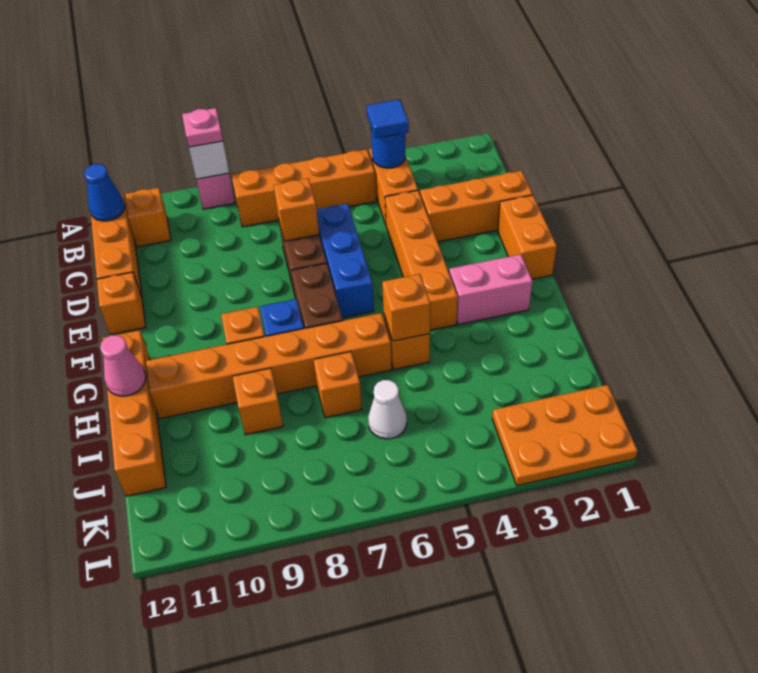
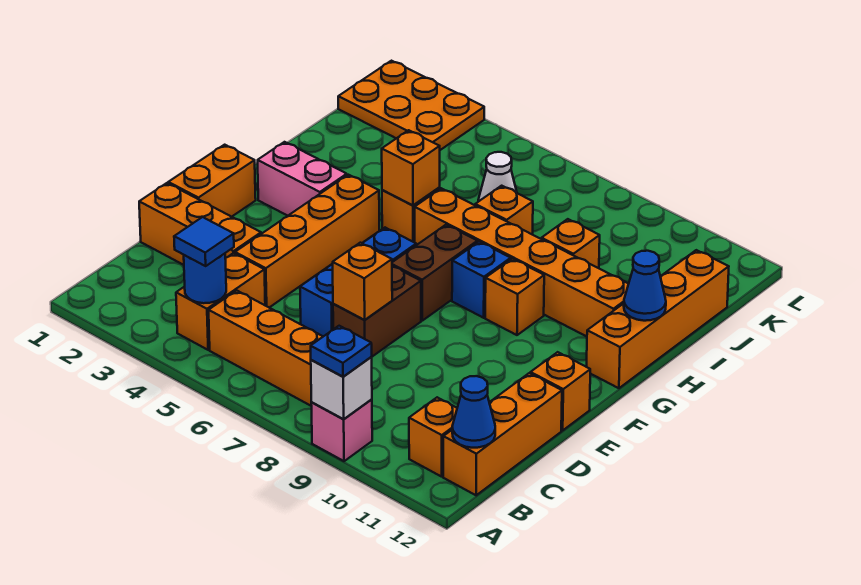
pink 1x1 plate [182,108,223,147] -> blue 1x1 plate [311,326,372,377]
pink 1x1 cone [100,335,146,396] -> blue 1x1 cone [624,251,666,321]

